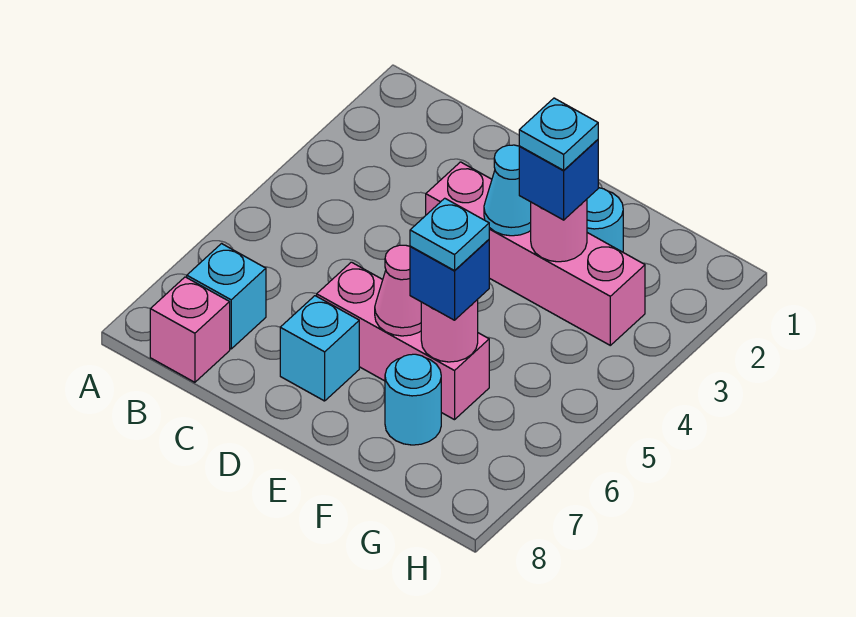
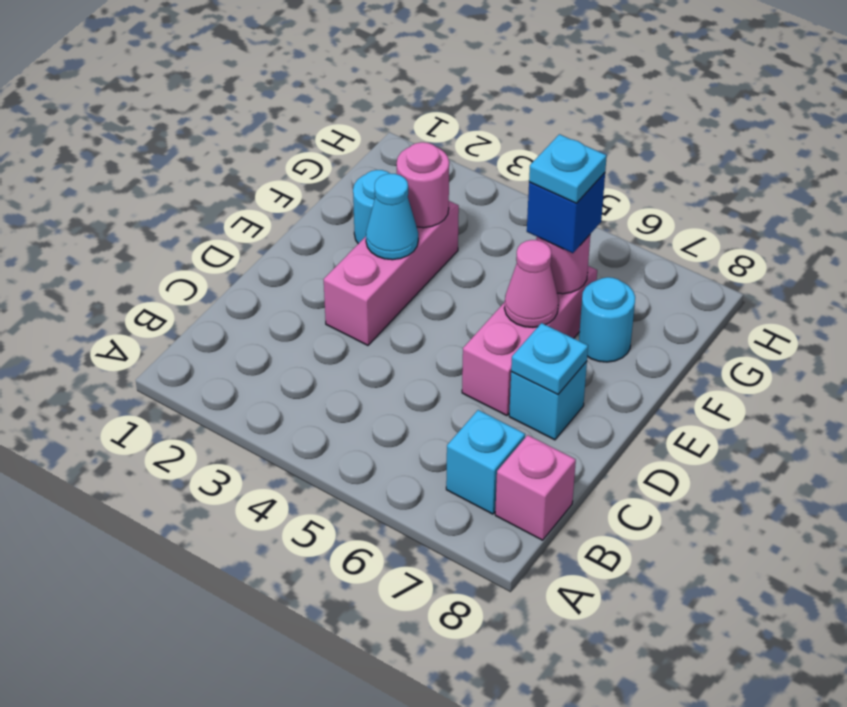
pink 1x4 brick [426,162,645,345] -> pink 1x3 brick [324,201,459,345]
blue 1x1 brick [519,140,598,220] -> none
cyan 1x1 plate [519,98,598,170] -> cyan 1x1 plate moved to [511,323,588,394]

